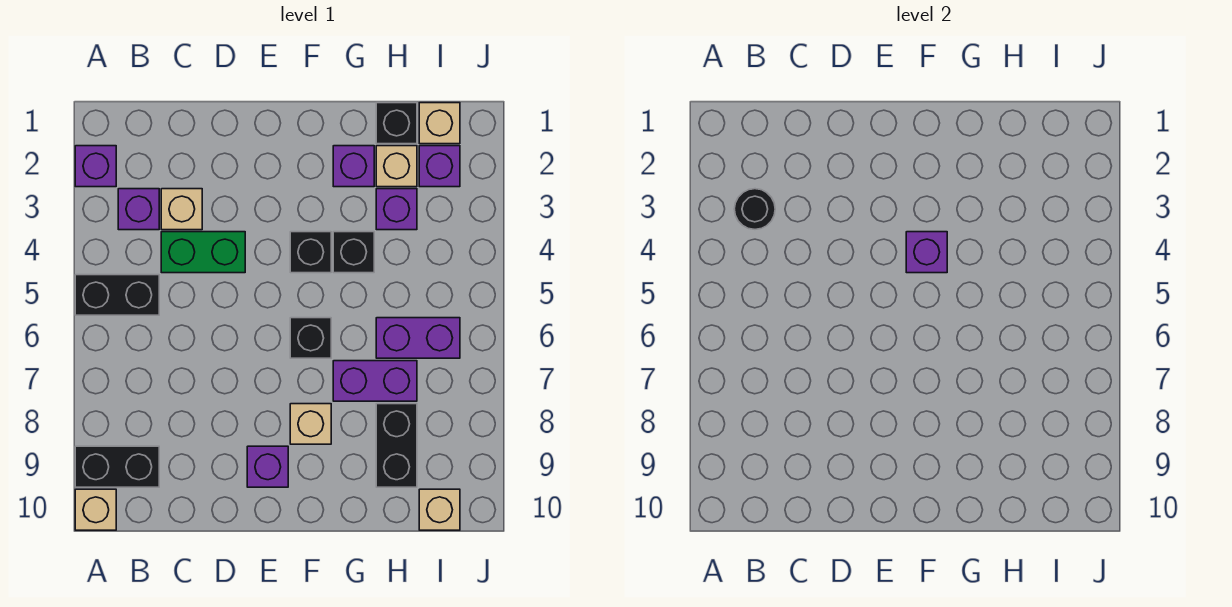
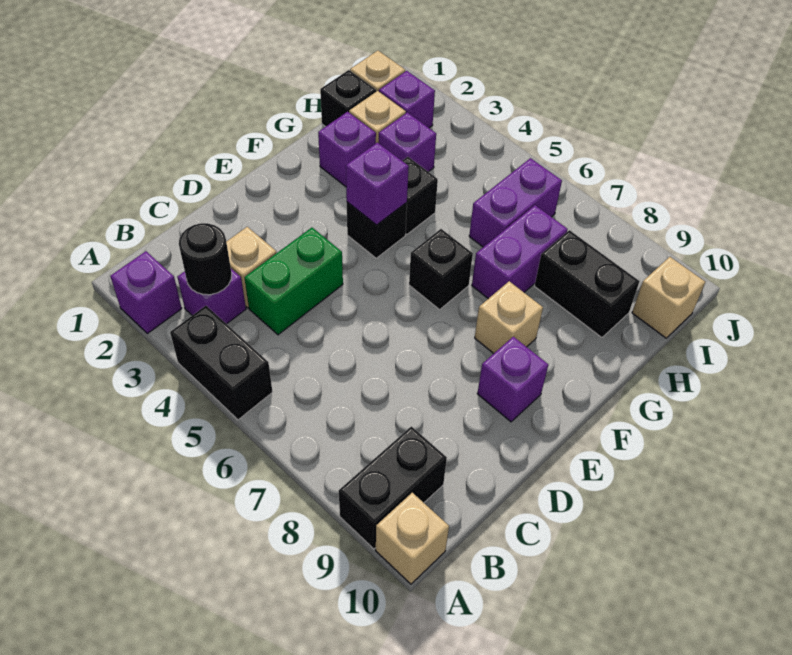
black 1x2 brick [75,275,159,315] -> black 1x2 brick turned to [170,306,272,420]

